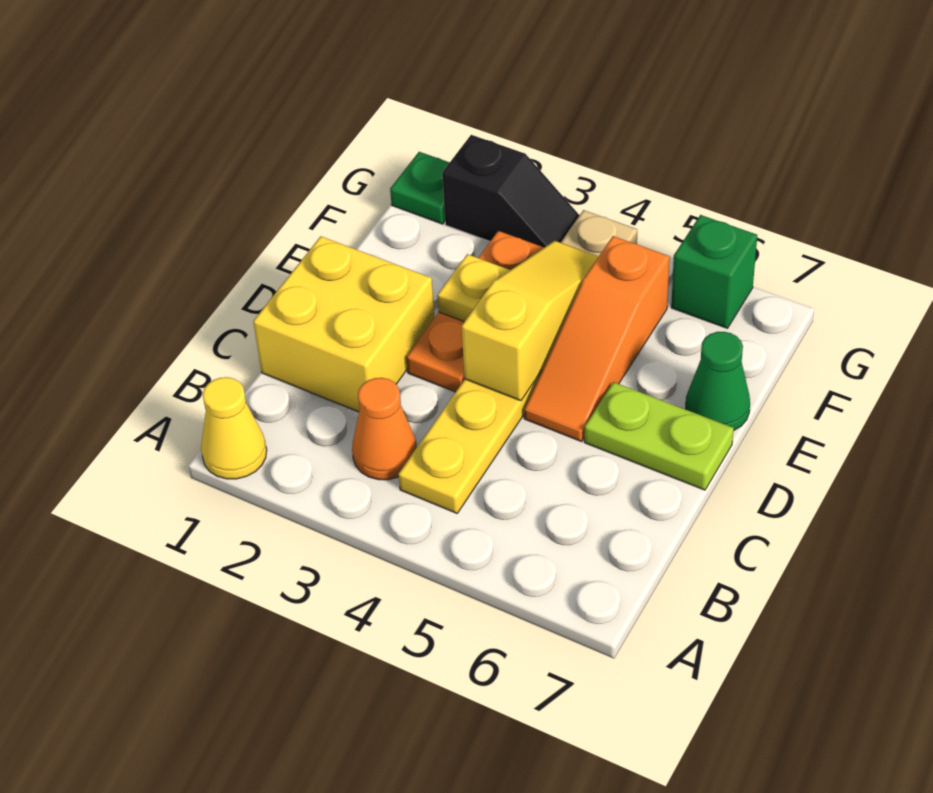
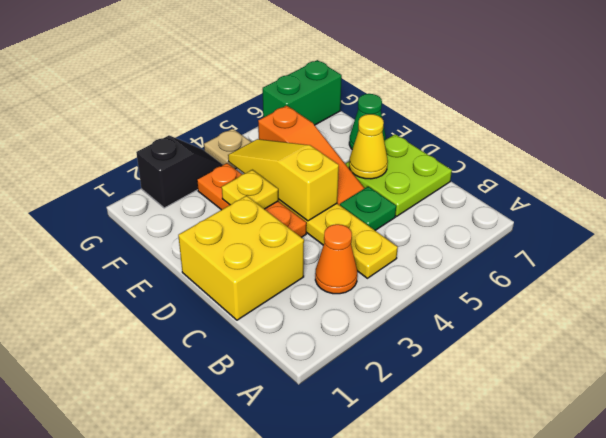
yellow 1x1 cone [201,377,267,479] -> yellow 1x1 cone moved to [349,114,388,179]
lime 1x2 plate [584,382,734,490] -> lime 2x2 plate [345,134,452,216]
green 1x1 plate [390,152,450,224] -> green 1x1 plate moved to [340,187,396,230]
green 1x1 brick [671,215,757,328] -> green 1x2 brick [263,60,342,125]

